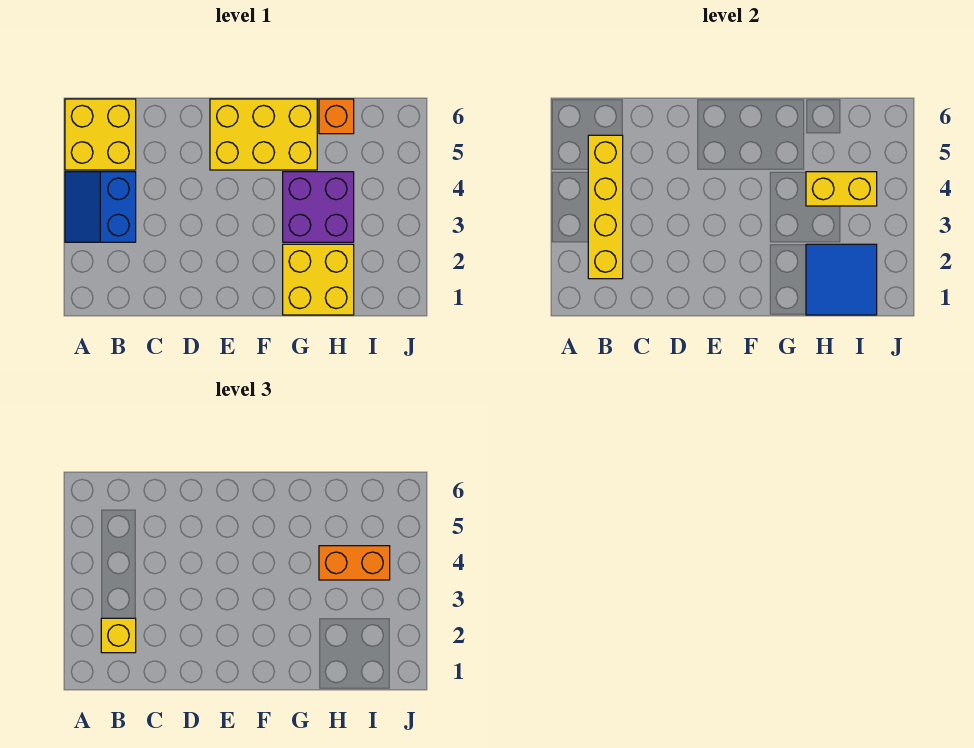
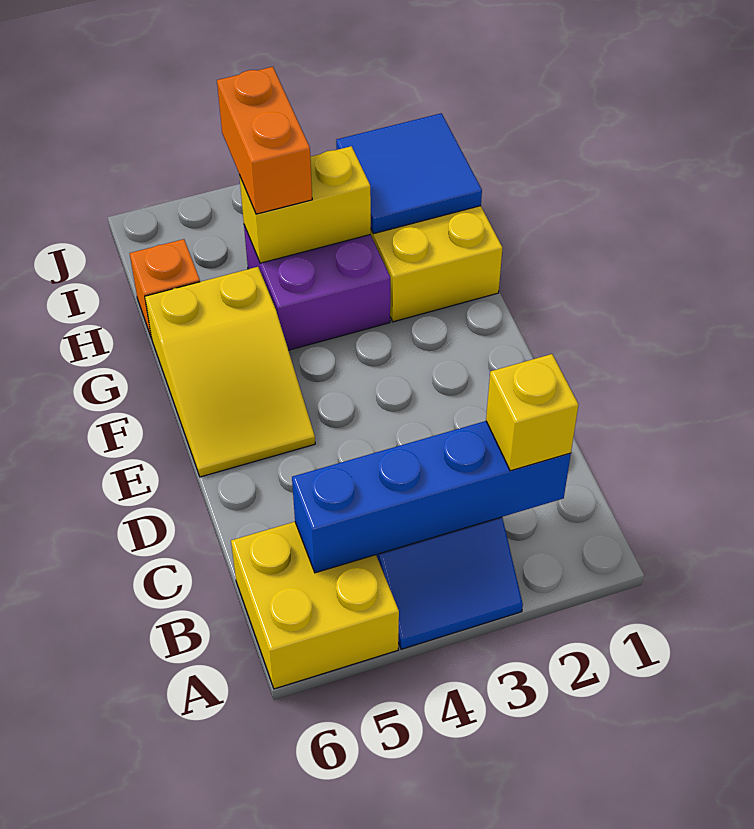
yellow 1x4 brick [588,135,623,279] -> blue 1x4 brick [292,421,571,573]
yellow 2x3 brick [210,99,317,170] -> yellow 2x3 slope [145,267,315,477]
yellow 1x2 brick [806,172,877,206] -> yellow 1x2 brick turned to [239,146,371,263]

